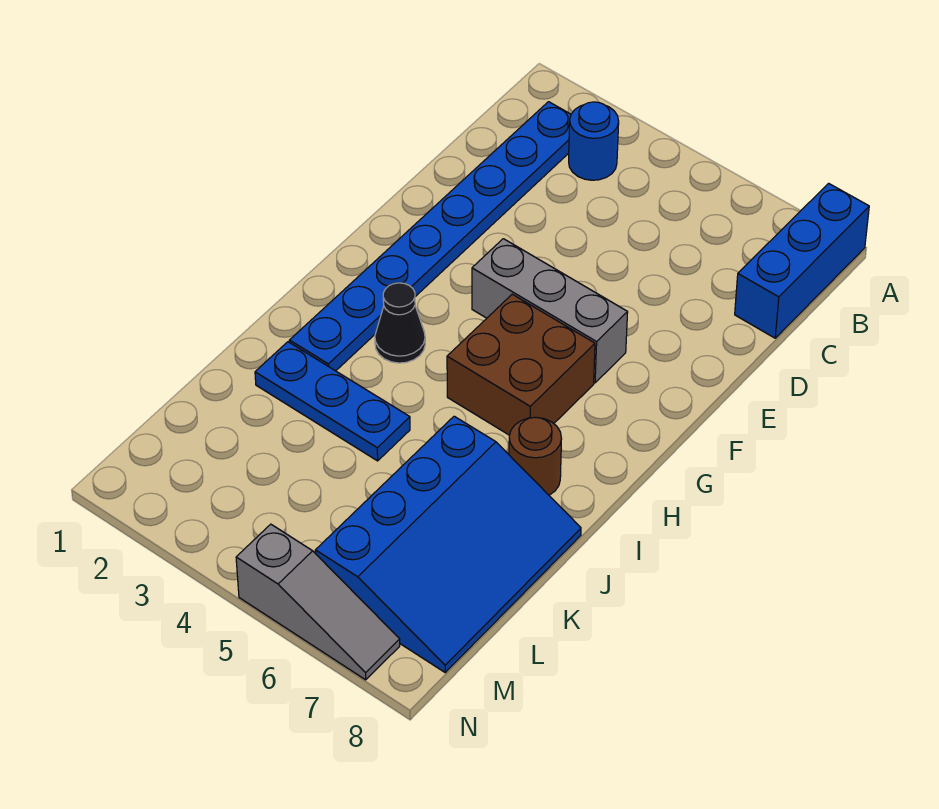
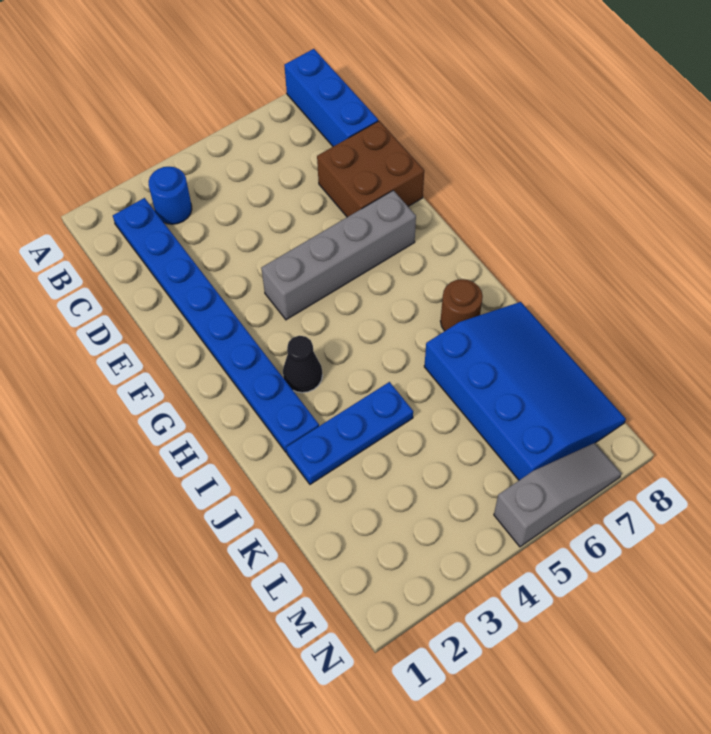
grey 1x3 brick [472,239,628,383] -> grey 1x4 brick [261,190,416,320]
brown 2x2 brick [447,294,595,435] -> brown 2x2 brick moved to [317,121,424,217]

